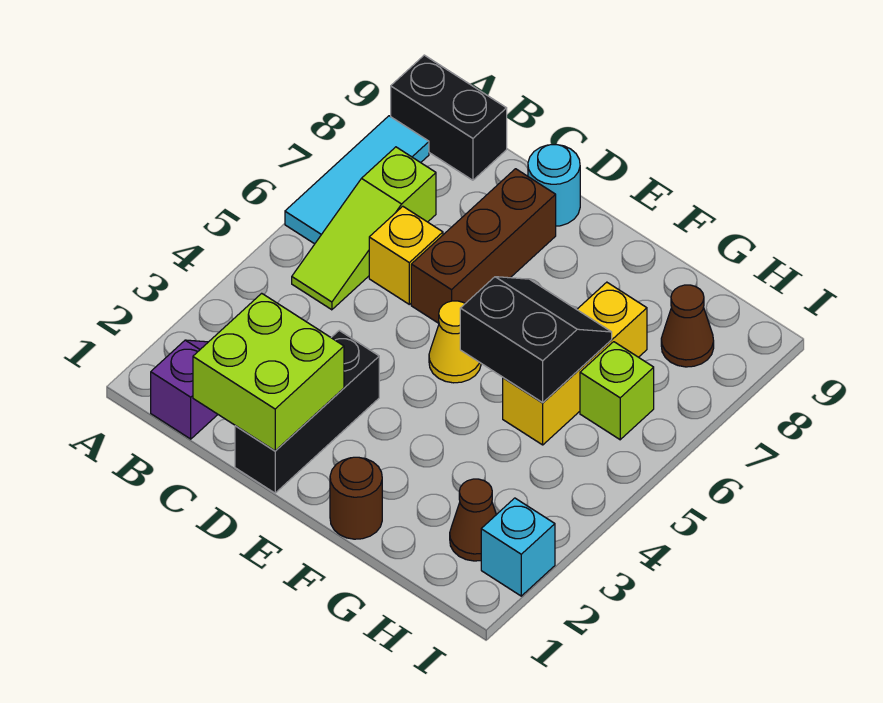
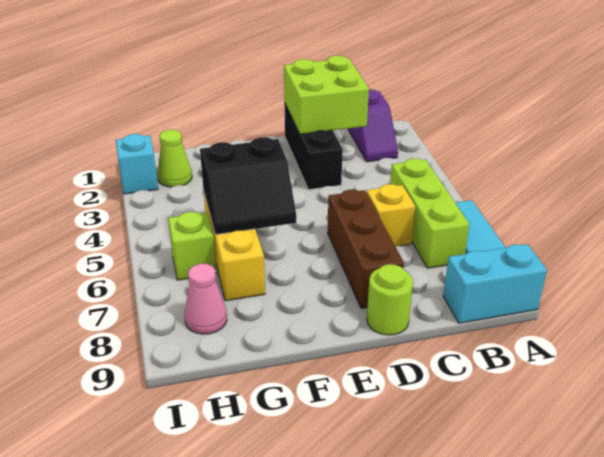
black 1x2 brick [391,55,507,180] -> cyan 1x2 brick [443,244,547,323]
lime 1x3 slope [292,147,436,310] -> lime 1x3 brick [390,159,469,268]
cyan 1x1 round brick [528,144,580,226] -> lime 1x1 round brick [367,264,413,335]
yellow 1x1 cone [429,301,481,383] -> none
brown 1x1 round brick [330,457,382,539] -> none
brown 1x1 cone [450,479,496,561] -> lime 1x1 cone [158,130,192,187]
brown 1x1 cone [661,285,714,367] -> pink 1x1 cone [185,264,227,334]

